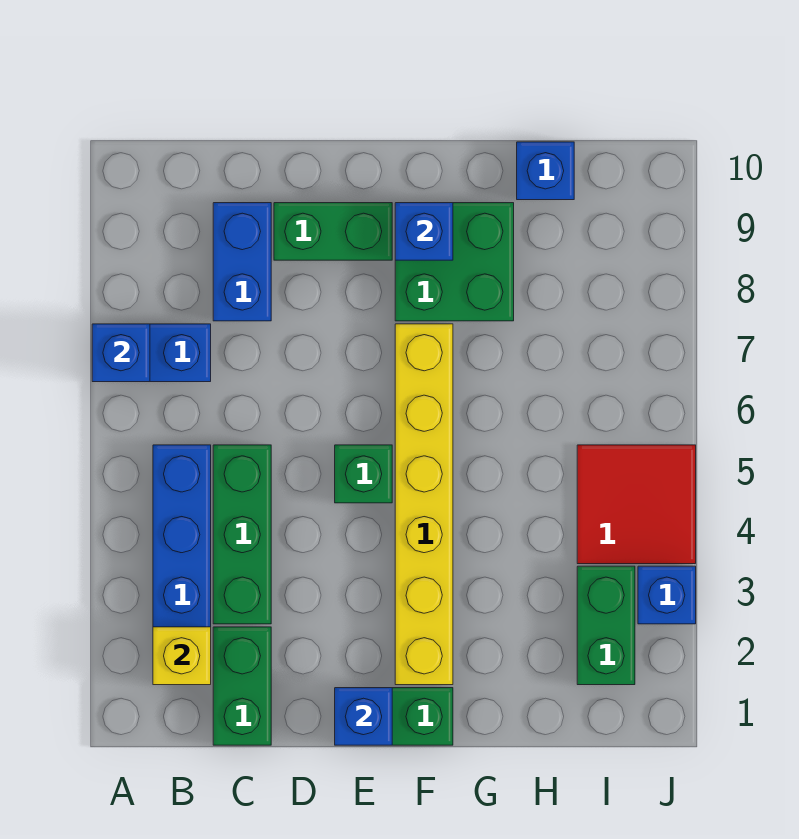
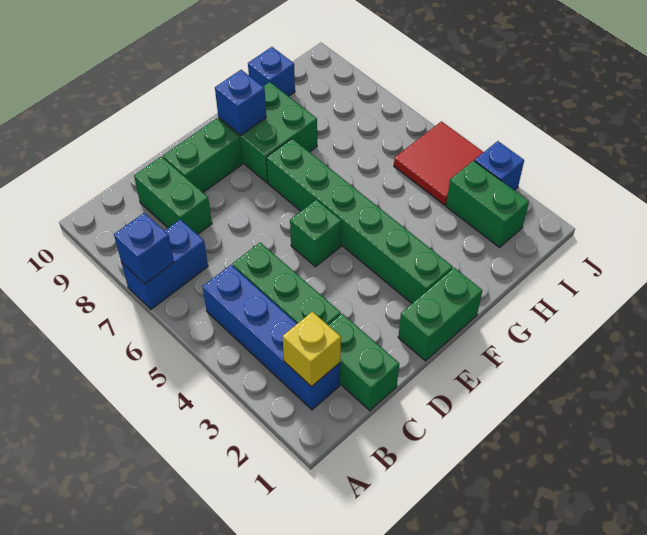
blue 1x2 brick [213,203,271,321] -> green 1x2 brick [134,157,212,235]
blue 1x1 brick [335,688,392,745] -> none
yellow 1x6 brick [395,324,453,685] -> green 1x6 brick [267,139,453,303]

